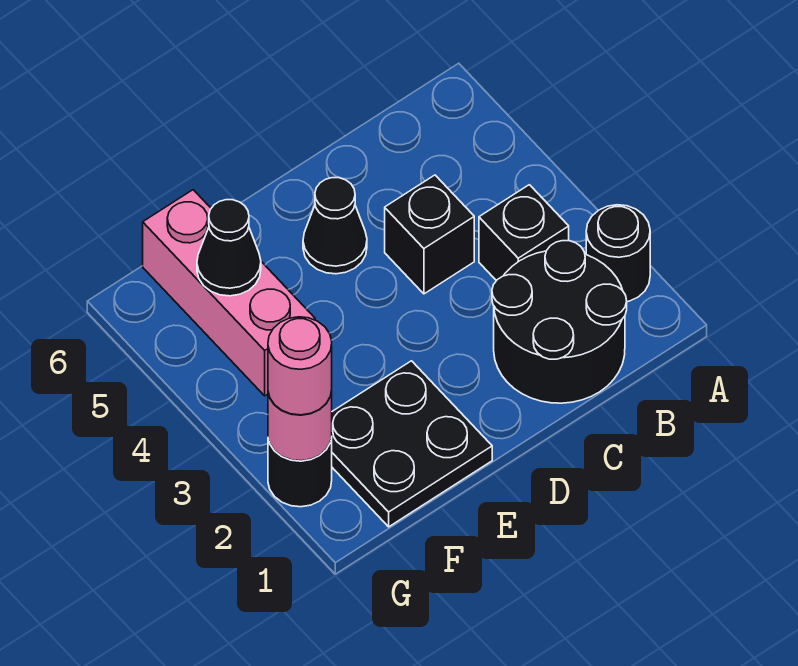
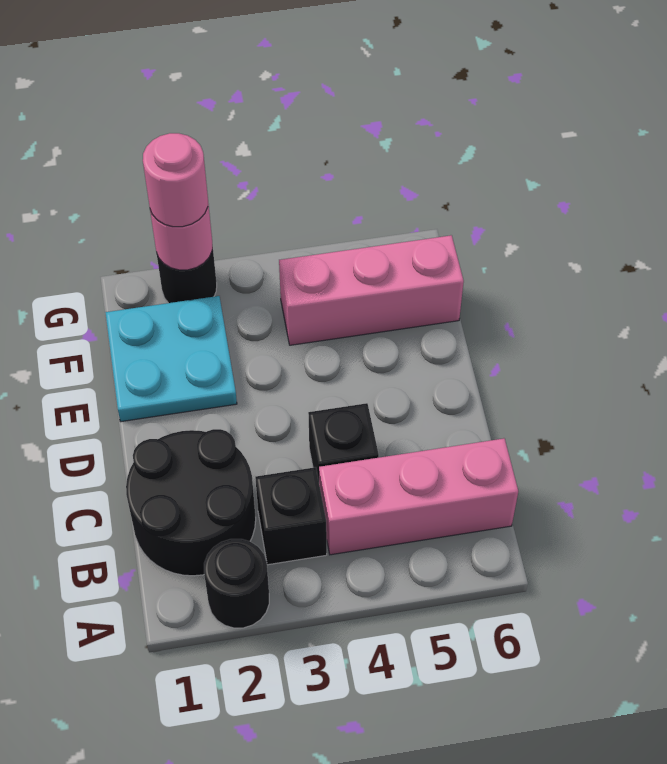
none -> pink 1x3 brick [319,438,518,555]
black 1x1 cone [303,178,367,274] -> none
black 2x2 plate [331,361,492,527] -> cyan 2x2 plate [105,296,237,422]
black 1x1 cone [197,200,261,296] -> none

